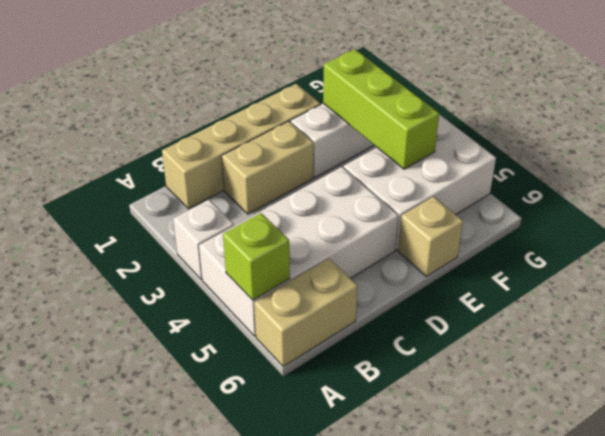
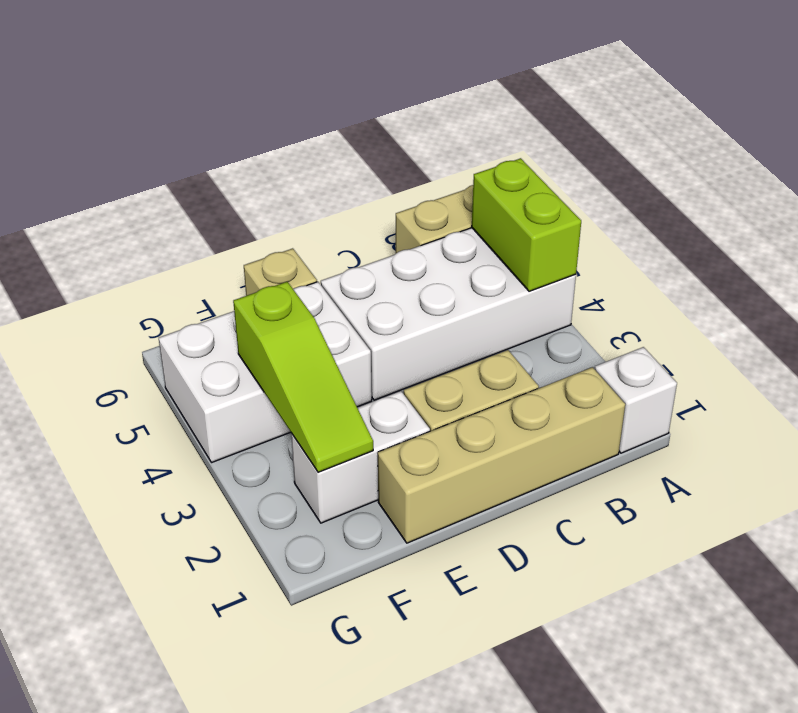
white 1x1 brick [173,200,234,280] -> white 1x1 brick moved to [595,347,677,453]
lime 1x1 brick [223,213,290,300] -> lime 1x2 brick [472,158,581,291]
lime 1x3 brick [323,49,439,169] -> lime 1x3 slope [233,282,373,472]

